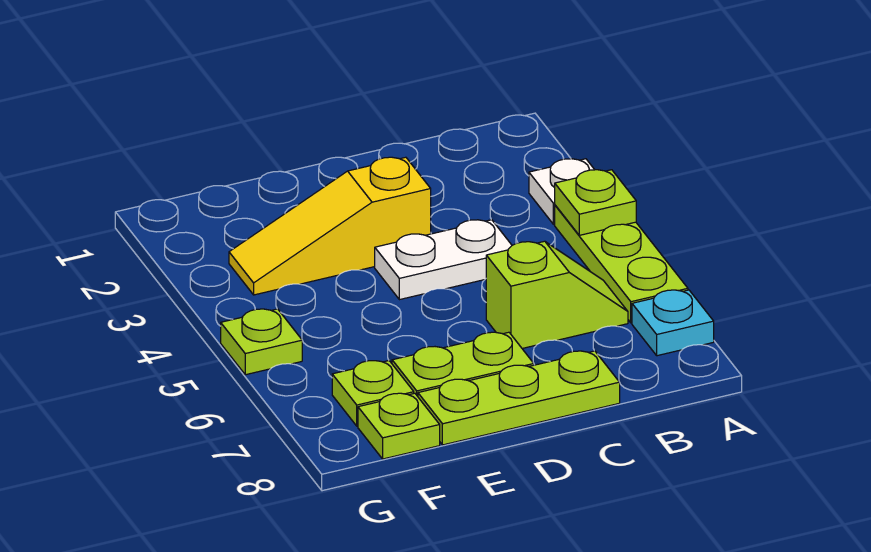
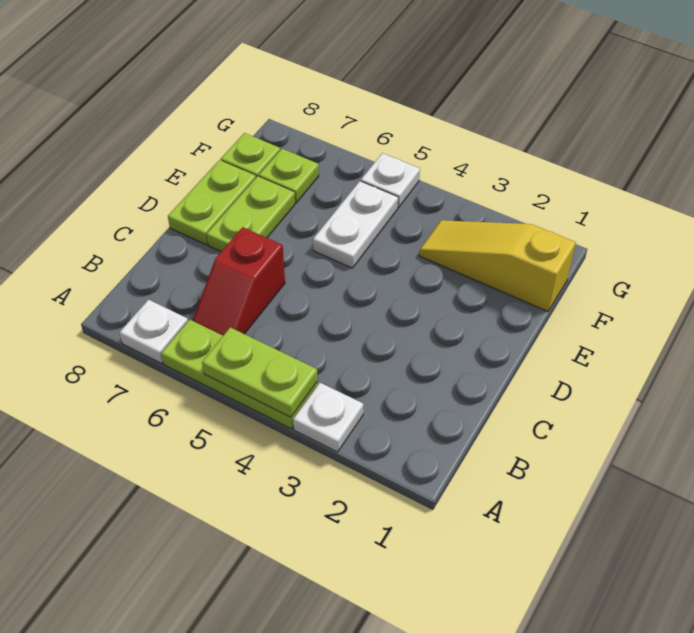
lime 1x1 plate [555,170,636,235] -> lime 1x2 plate [202,327,318,417]
cyan 1x1 plate [632,290,714,356] -> white 1x1 plate [120,300,188,363]
lime 1x2 slope [486,241,628,348] -> red 1x2 slope [193,227,285,335]
white 1x2 plate [375,220,512,300] -> white 1x2 plate moved to [313,181,398,268]
lime 1x3 plate [418,351,620,445] -> lime 1x2 plate [168,160,256,245]
yellow 1x3 slope [229,157,431,295] -> yellow 1x3 slope turned to [420,220,576,311]
lime 1x1 plate [221,309,302,375] -> white 1x1 plate [361,153,420,208]

